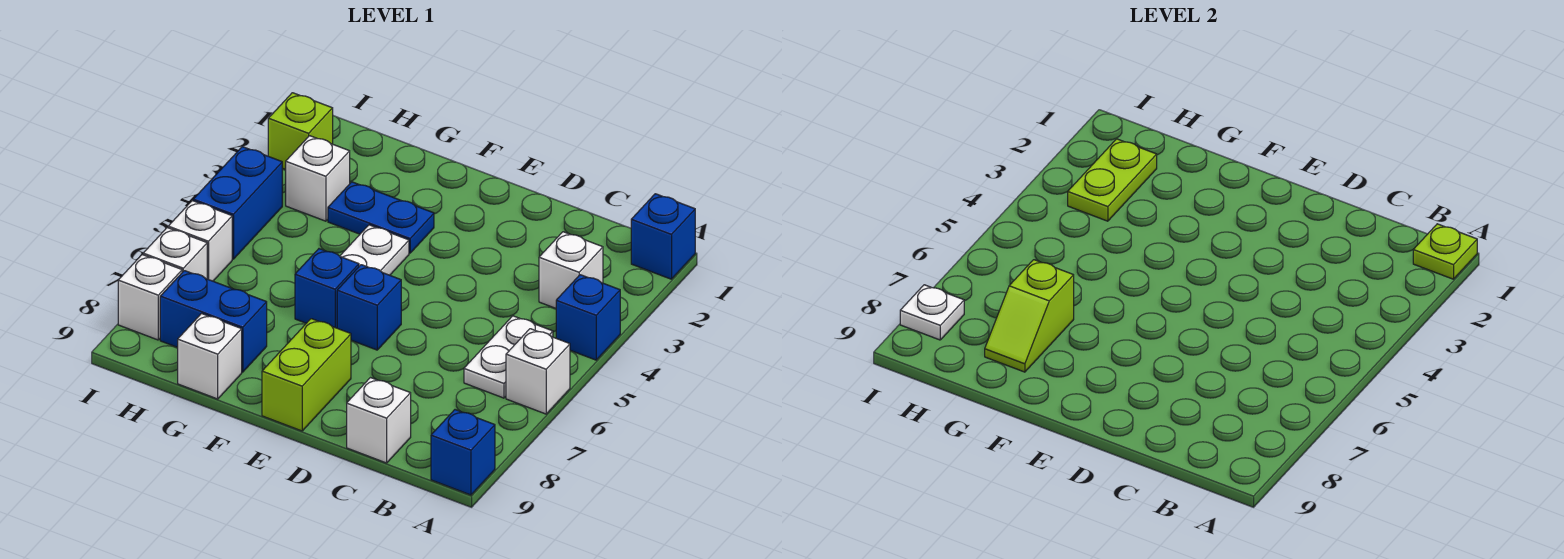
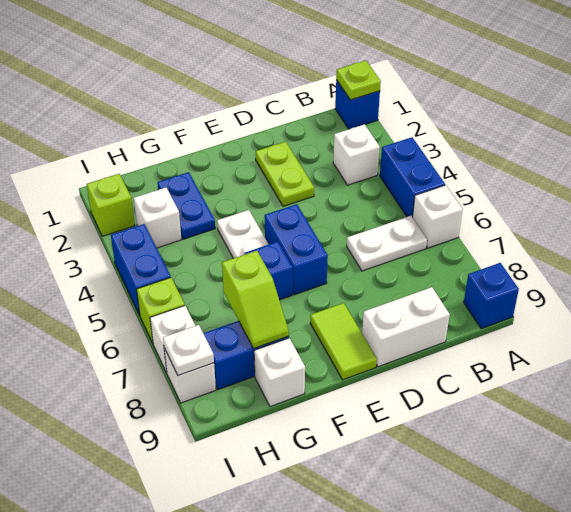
blue 1x1 brick [556,275,620,360] -> blue 1x2 brick [380,137,445,217]
white 1x2 plate [464,316,553,398] -> white 1x2 plate turned to [347,216,427,271]
white 1x1 brick [347,378,411,463] -> white 1x2 brick [362,287,450,367]
blue 1x1 brick [337,265,401,350] -> blue 1x2 brick [265,204,328,295]
lime 1x2 brick [262,319,351,431] -> lime 1x2 tile [310,303,377,380]
blue 1x2 plate [328,182,434,253] -> blue 1x2 plate turned to [157,172,215,239]
lime 1x2 plate [1068,139,1157,221] -> lime 1x2 plate moved to [256,142,314,206]
white 1x1 brick [168,201,232,281] -> lime 1x1 brick [137,278,185,343]

